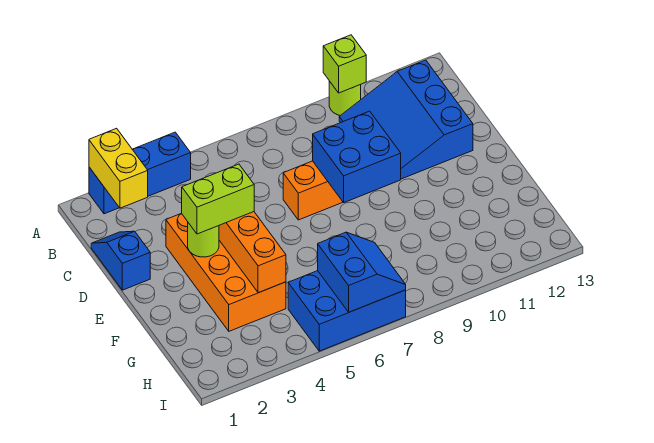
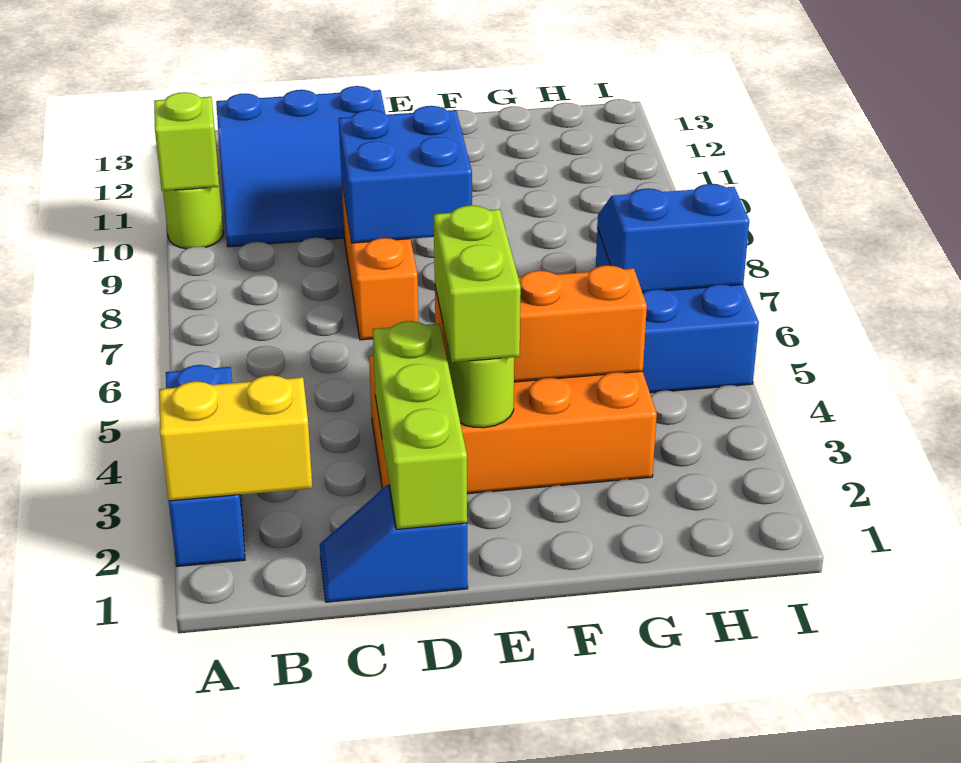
none -> lime 1x3 brick [373,321,467,529]

